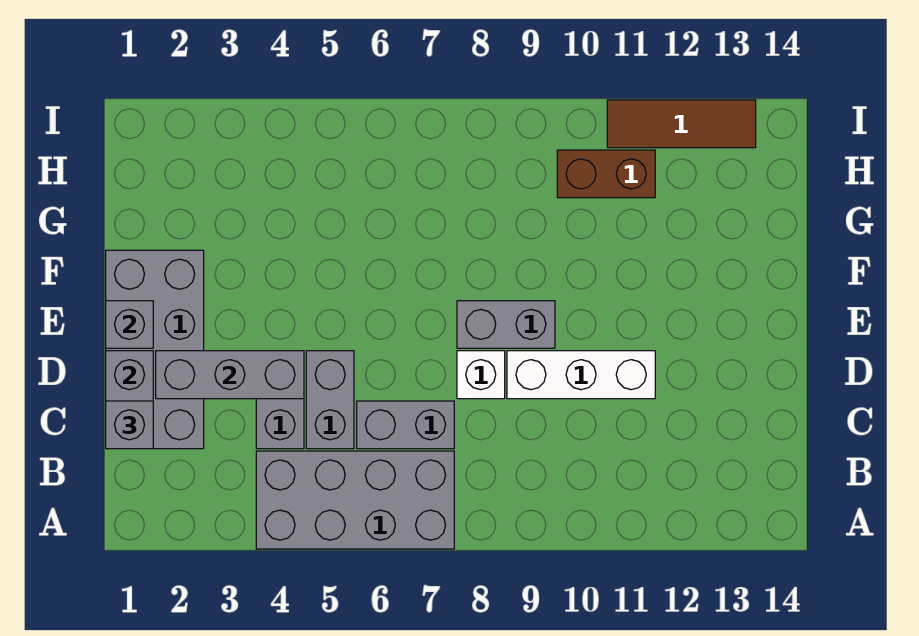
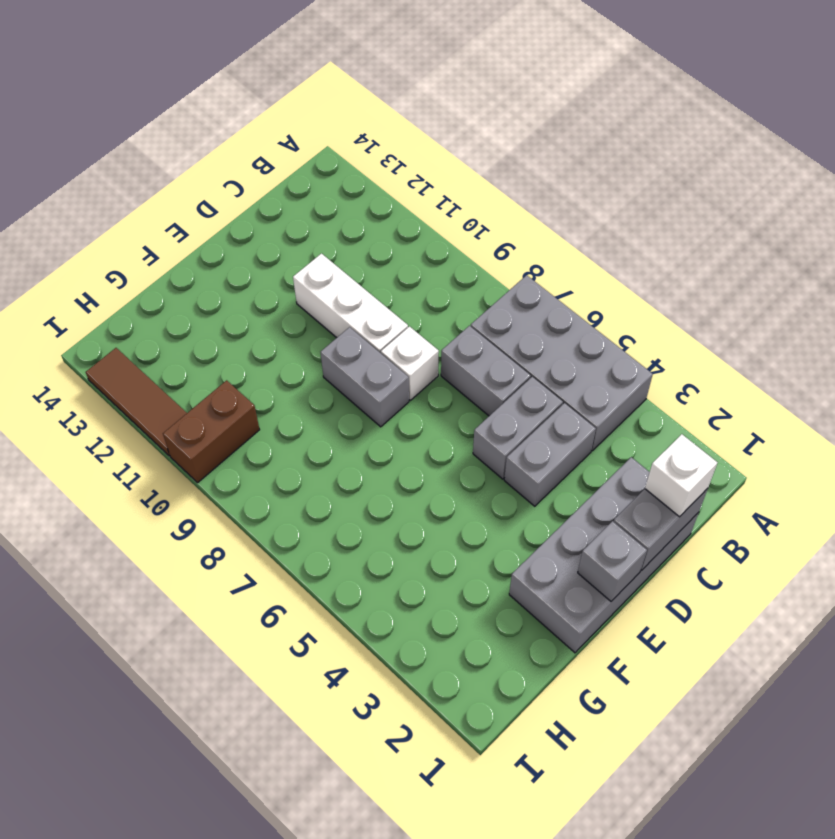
grey 1x1 brick [106,401,153,449] -> white 1x1 brick [645,434,718,517]
grey 1x3 brick [156,351,304,399] -> none
brown 1x2 brick [557,150,655,198] -> brown 1x2 brick turned to [163,380,260,483]

